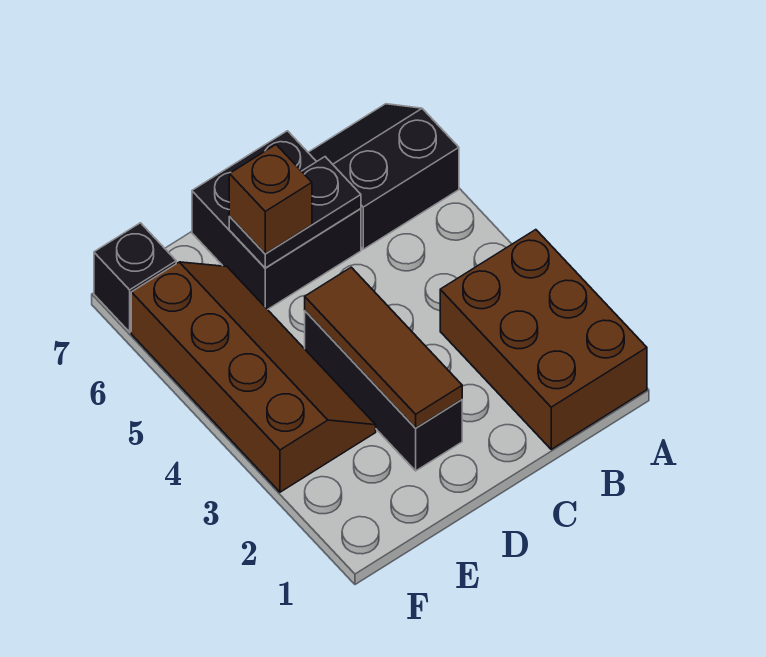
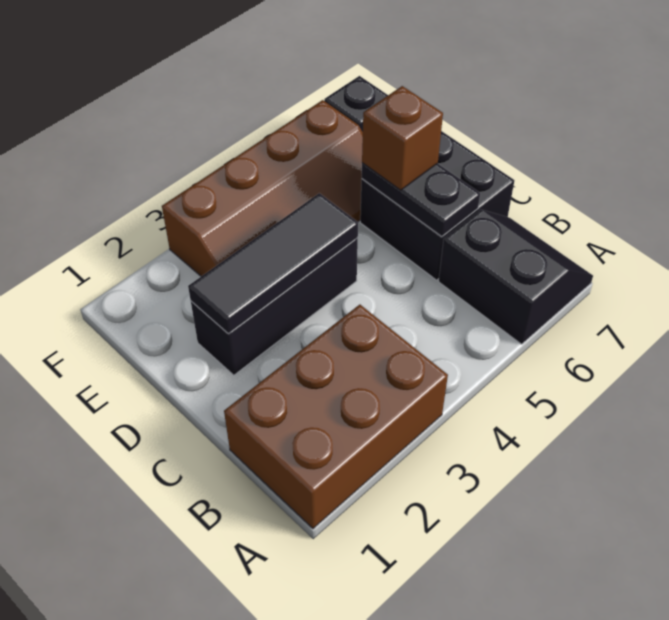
brown 1x3 tile [305,267,462,428] -> black 1x3 tile [188,193,358,334]

